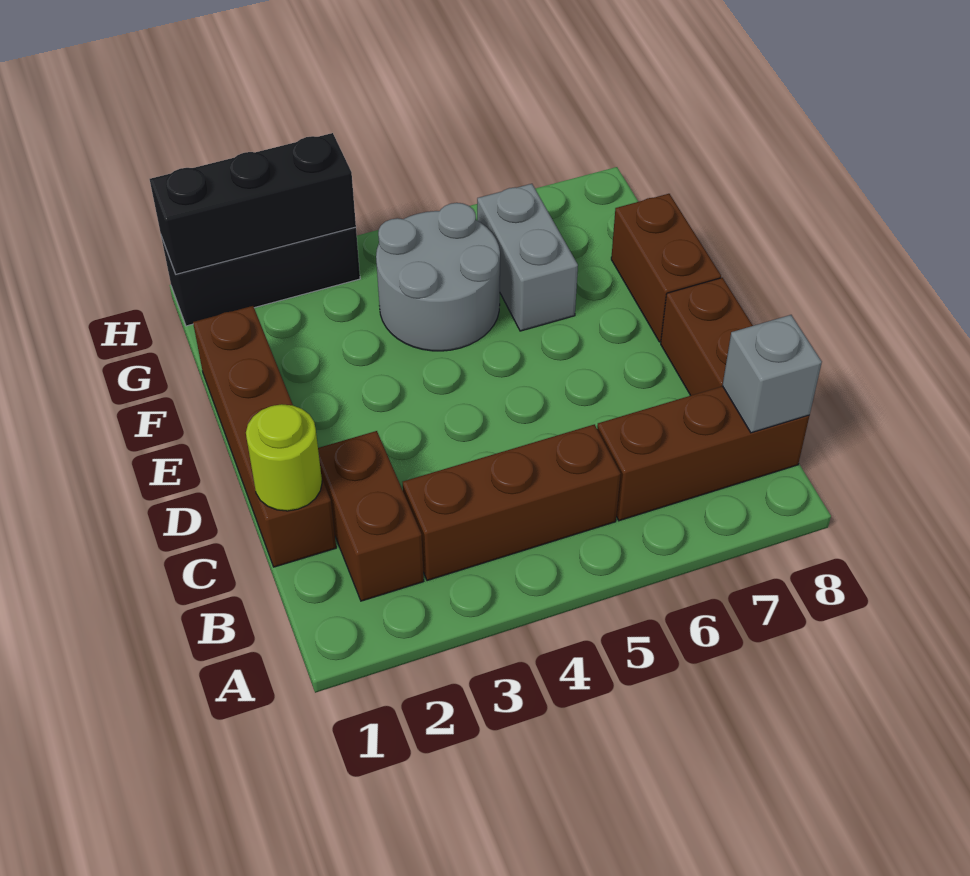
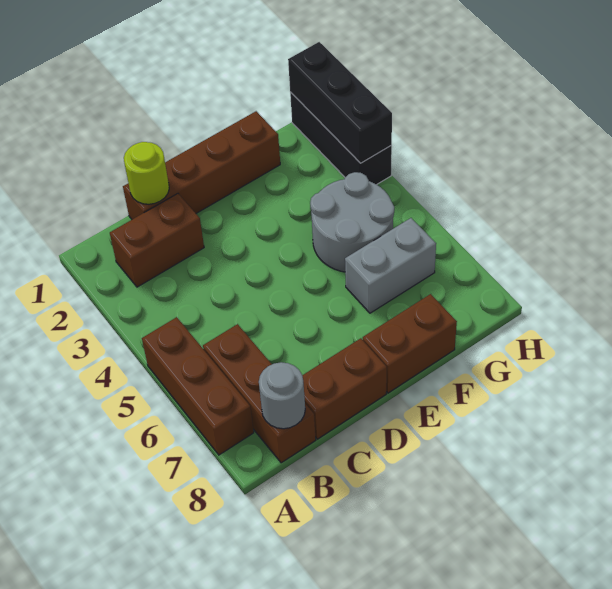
brown 1x3 brick [403,424,621,581] -> brown 1x3 brick moved to [142,317,254,455]
grey 1x1 brick [722,315,822,433] -> grey 1x1 round brick [259,362,305,429]

